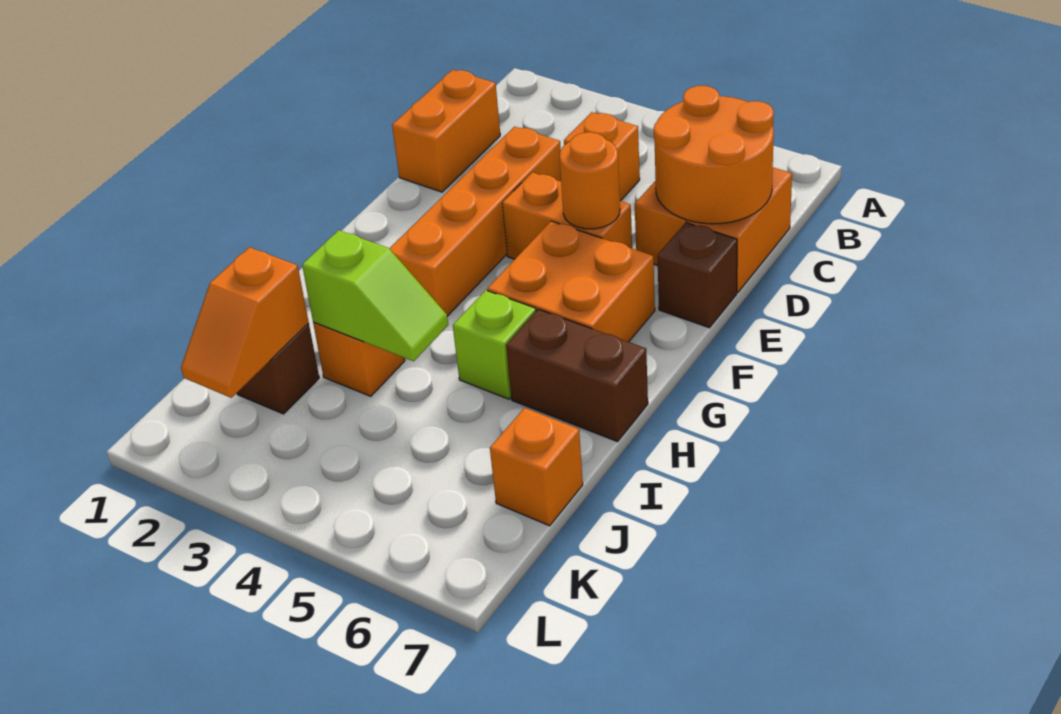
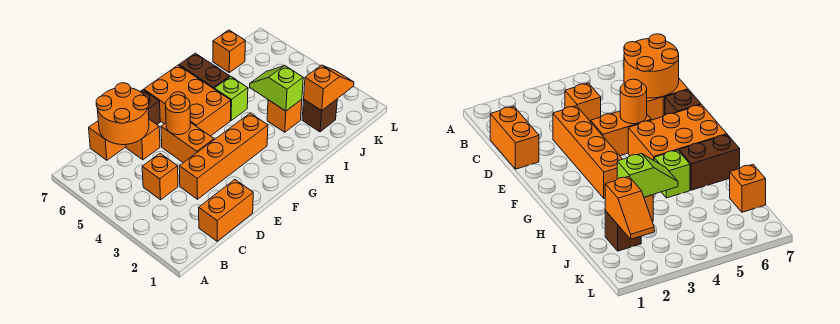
orange 2x2 brick [487,221,655,342] -> orange 2x3 brick [144,65,231,136]

